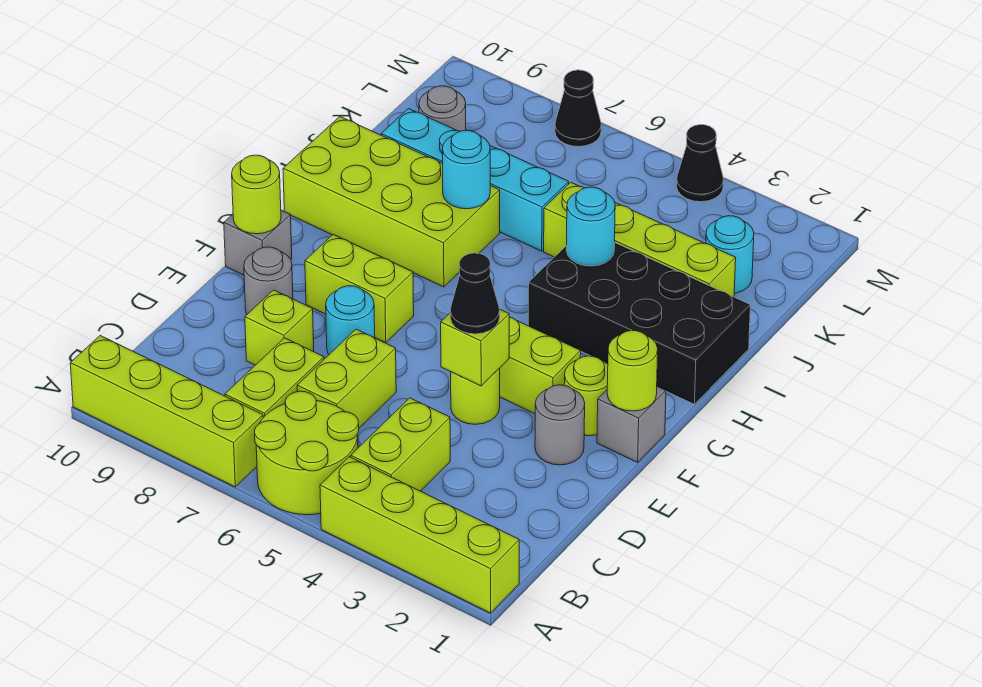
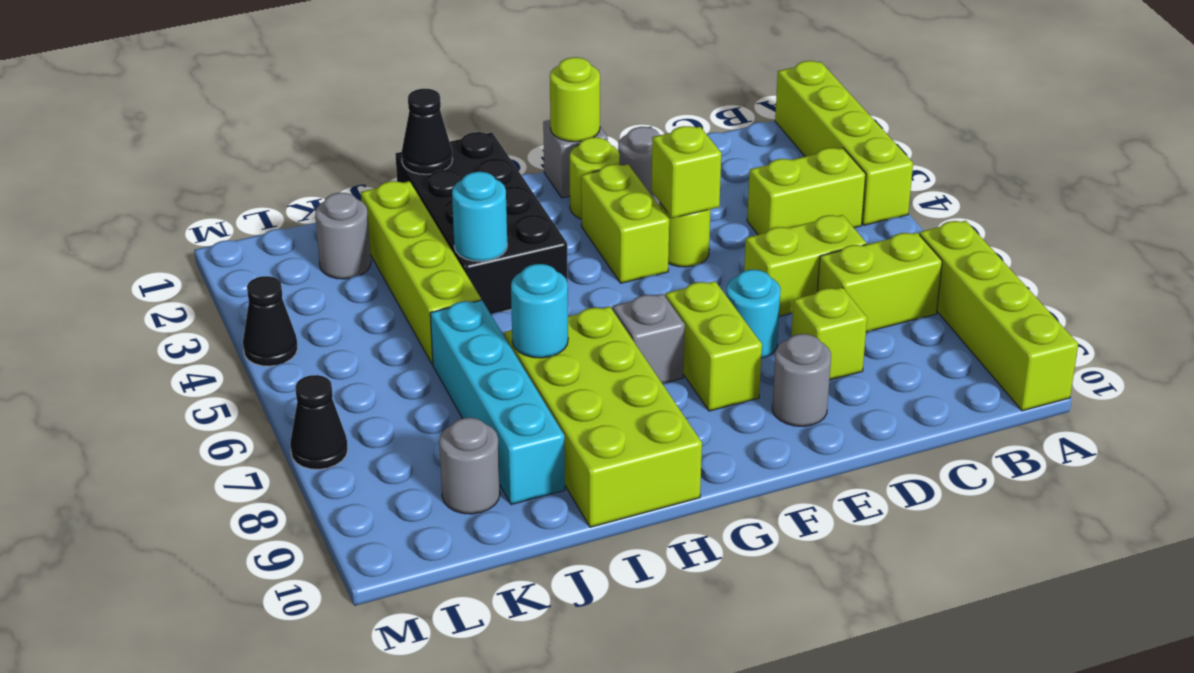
lime 2x2 round brick [255,391,359,515] -> none
black 1x1 cone [450,253,500,334] -> black 1x1 cone moved to [401,89,453,174]
grey 1x1 brick [224,210,292,275] -> grey 1x1 brick moved to [613,294,685,383]
lime 1x1 round brick [232,155,281,234] -> none
cyan 1x1 round brick [706,216,754,293] -> grey 1x1 round brick [315,193,371,279]

